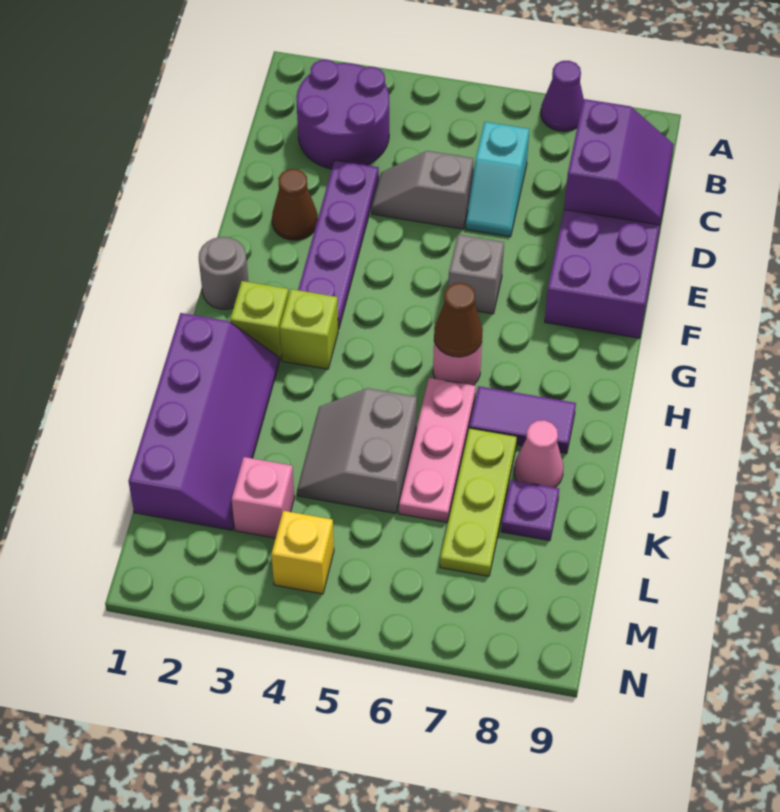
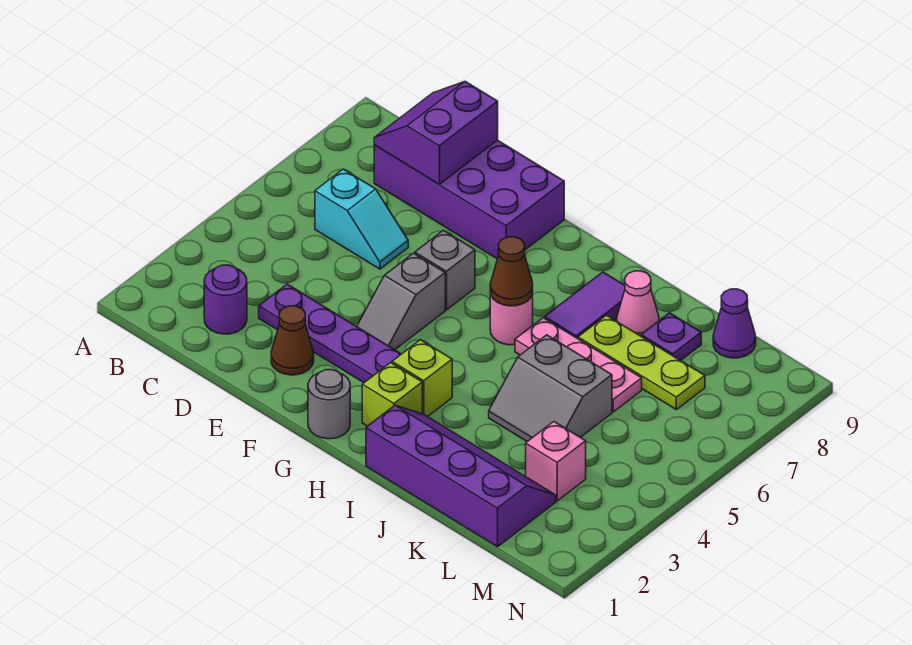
purple 1x1 cone [541,61,584,131] -> purple 1x1 cone moved to [713,289,756,358]
purple 2x2 round brick [297,60,389,169] -> purple 1x1 round brick [204,265,247,334]
purple 2x2 slope [564,99,674,225] -> purple 2x2 slope turned to [374,81,498,184]
grey 1x2 slope [372,151,473,229] -> grey 1x2 slope moved to [357,253,445,350]
yellow 1x1 brick [271,511,334,594] -> none

